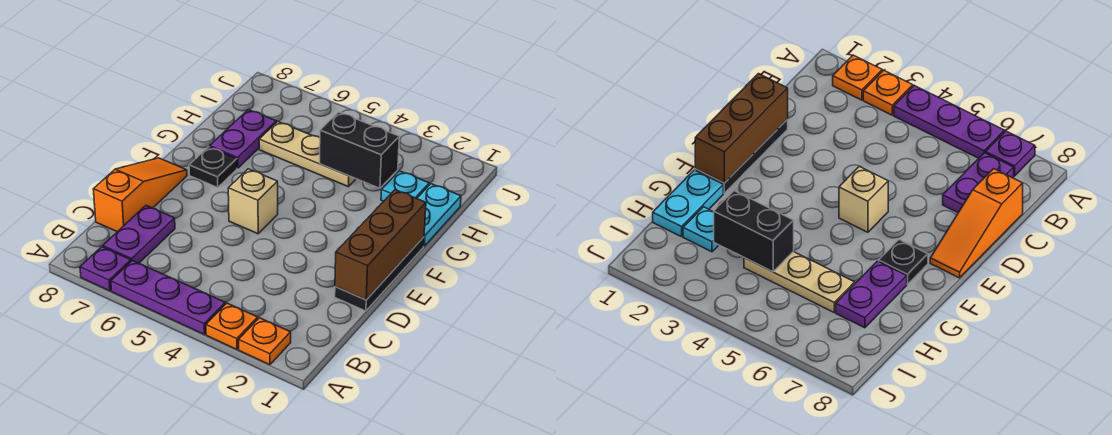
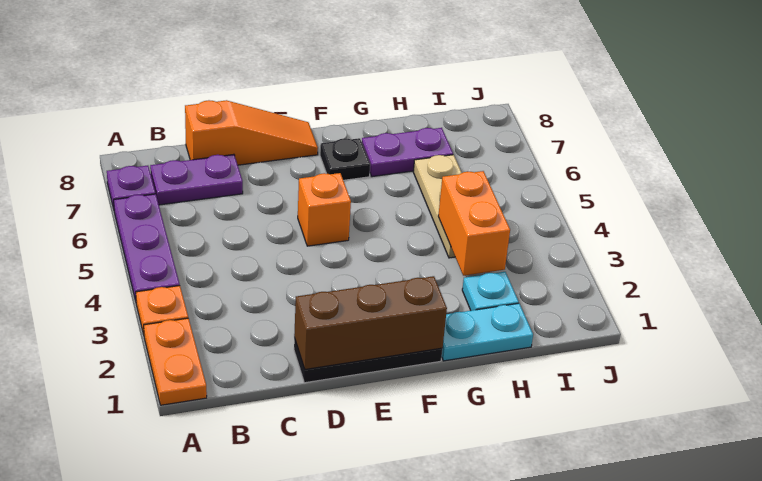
orange 1x1 plate [239,318,291,365] -> orange 1x2 plate [144,318,207,405]
tan 1x1 brick [228,169,278,234] -> orange 1x1 brick [298,173,351,246]
black 1x2 brick [320,112,399,188] -> orange 1x2 brick [438,171,510,276]

